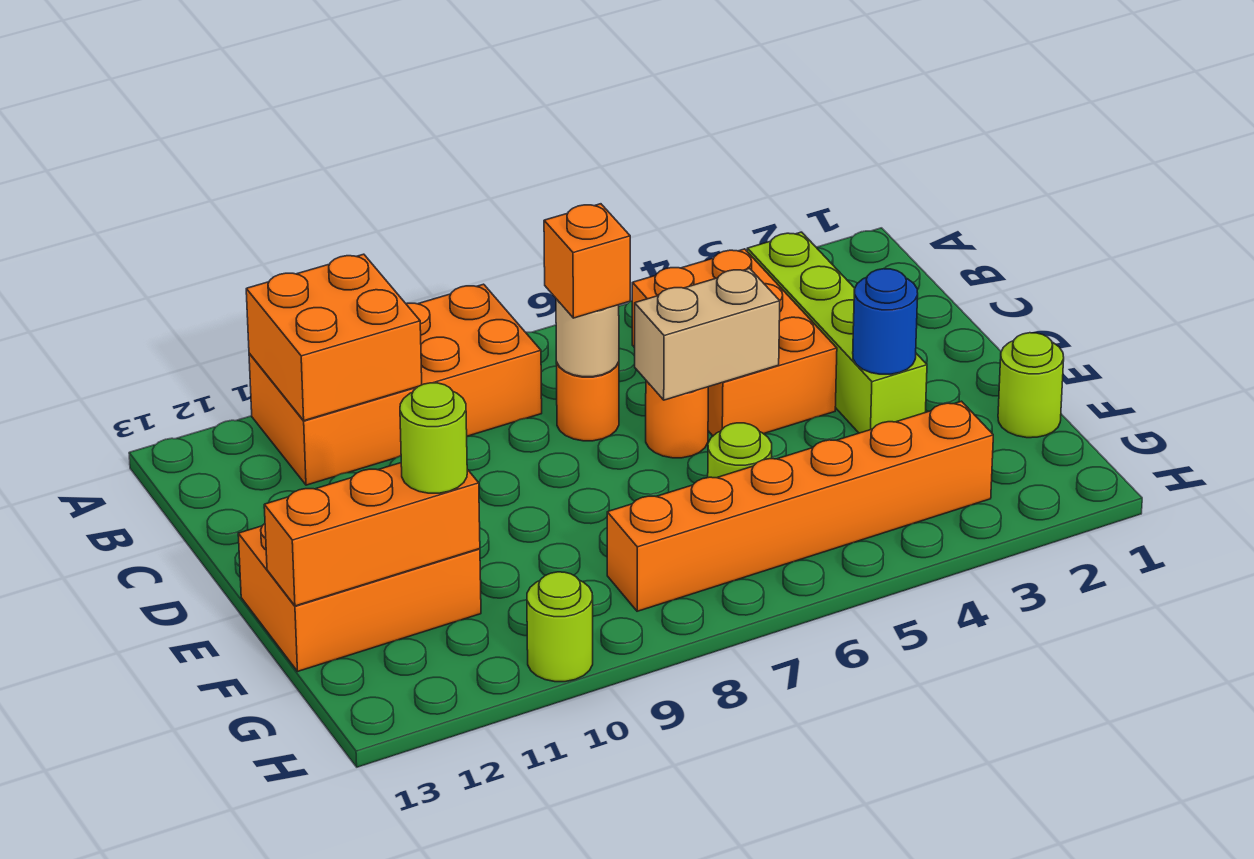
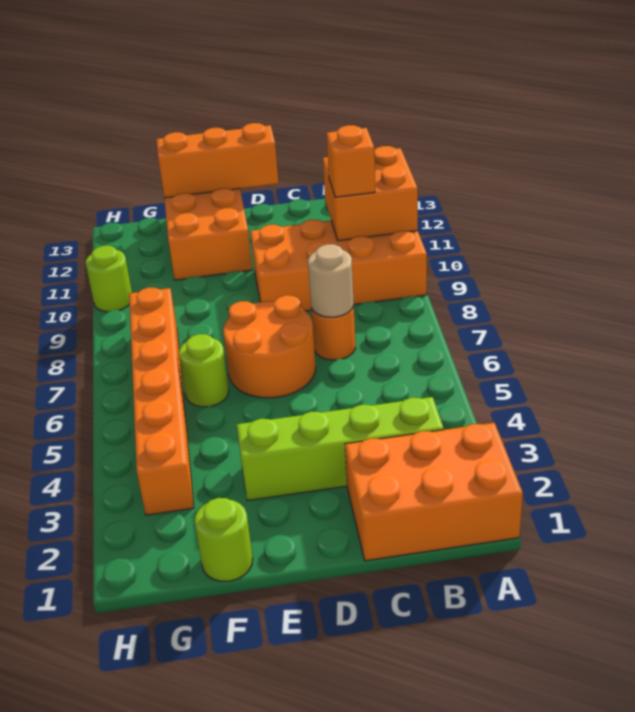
orange 2x4 brick [249,284,542,485] -> orange 2x4 brick turned to [250,220,427,311]
orange 2x3 brick [632,249,837,436] -> orange 2x3 brick moved to [345,423,523,561]
orange 1x1 brick [544,204,630,318] -> orange 1x1 brick moved to [326,125,375,197]
tan 1x2 brick [635,268,780,400] -> none
orange 1x1 round brick [646,381,708,458] -> orange 2x2 round brick [223,295,316,398]
blue 1x1 round brick [853,269,918,374] -> none
orange 1x3 brick [264,463,480,606] -> orange 1x3 brick turned to [156,123,279,198]
lime 1x1 round brick [400,383,467,493] -> none

